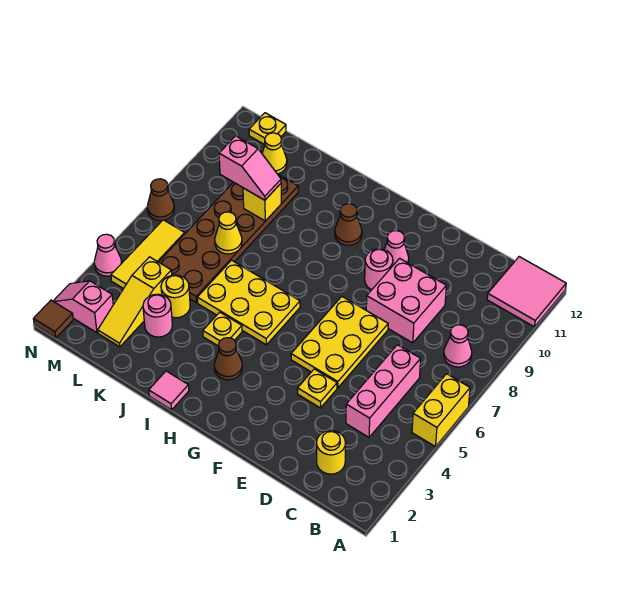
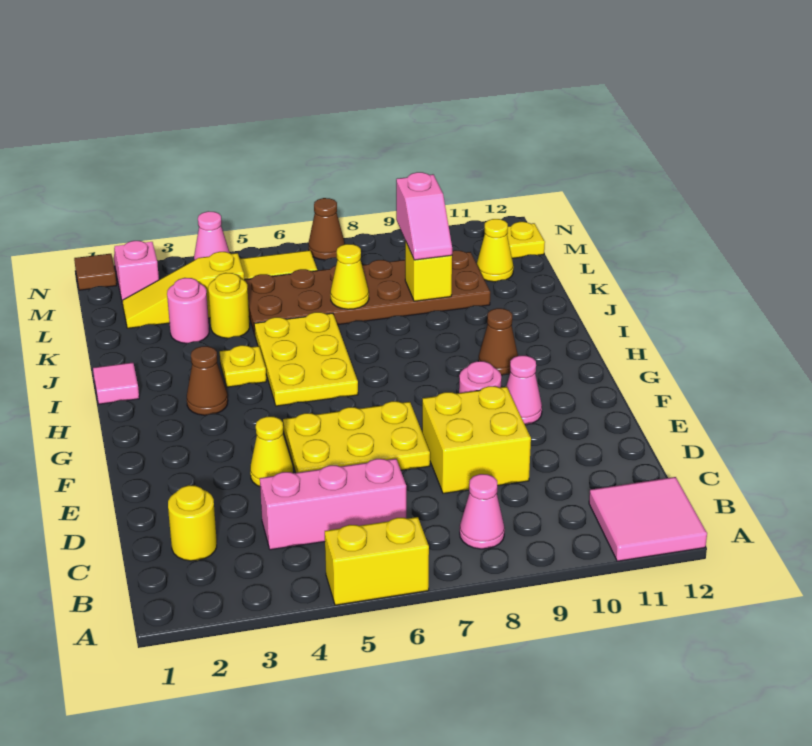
pink 2x2 brick [366,258,446,343] -> yellow 2x2 brick [422,386,531,493]
yellow 1x1 plate [298,369,337,408] -> yellow 1x1 cone [250,416,293,487]

